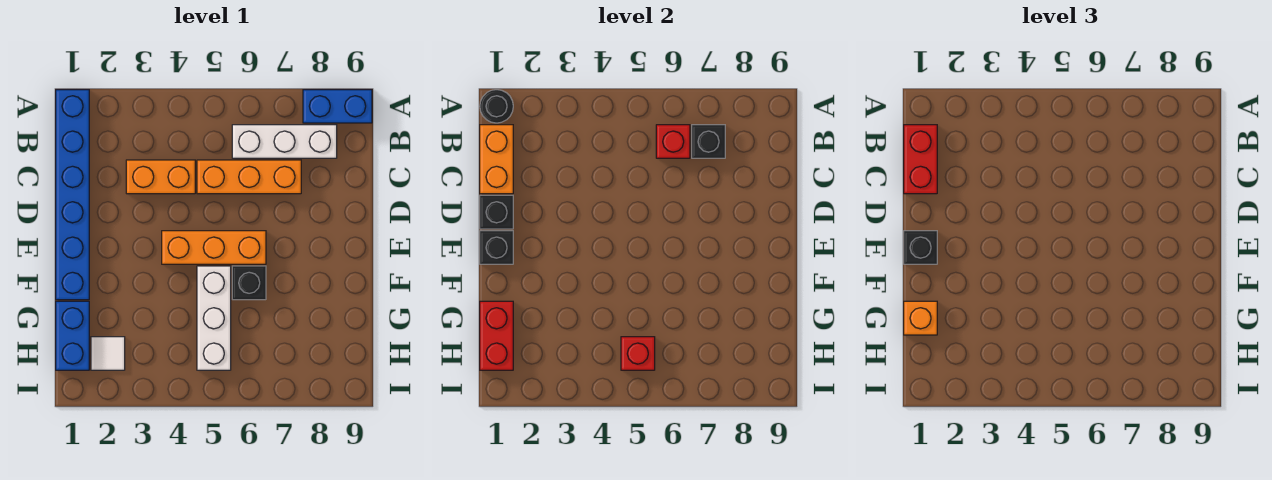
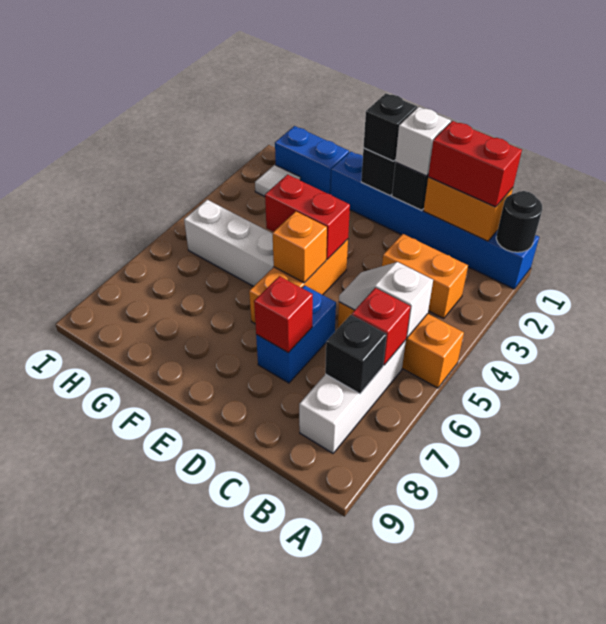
blue 1x2 brick [303,90,372,123] -> blue 1x2 brick moved to [256,285,336,383]
none -> white 1x2 slope [339,262,433,338]
orange 1x2 brick [126,160,195,194] -> orange 1x2 brick turned to [382,234,468,318]
orange 1x3 brick [197,160,301,194] -> orange 1x3 brick turned to [338,302,464,388]
none -> white 1x1 brick [395,107,451,176]
black 1x1 brick [232,266,266,300] -> none
red 1x2 brick [480,301,513,370] -> red 1x2 brick moved to [265,175,350,259]
orange 1x1 brick [904,301,937,335] -> orange 1x1 brick moved to [273,211,327,283]
red 1x1 brick [621,337,655,370] -> red 1x1 brick moved to [254,276,313,353]

